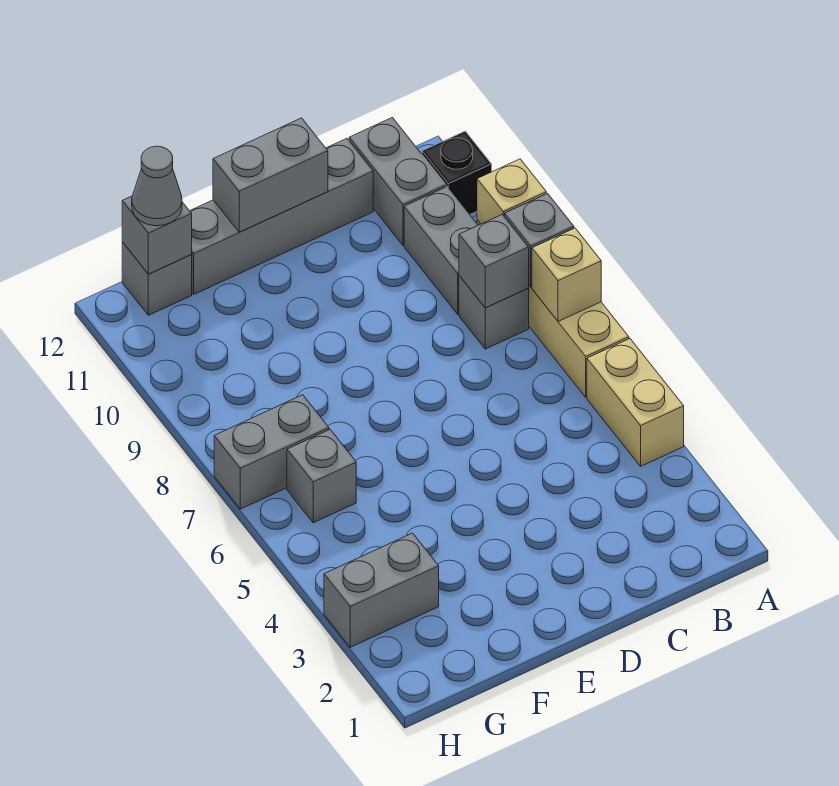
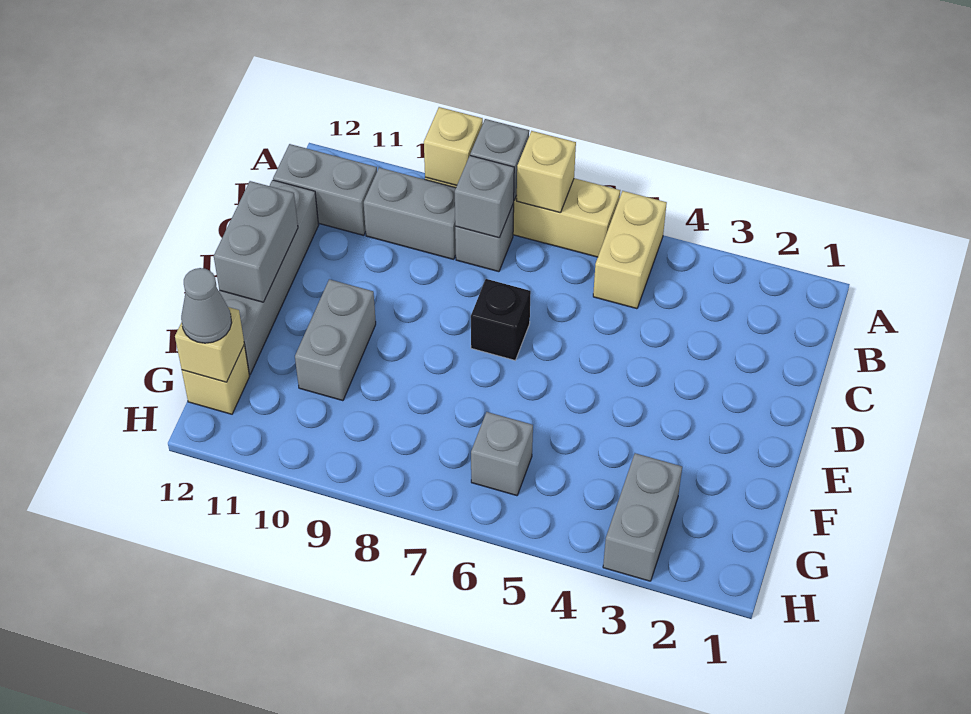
tan 1x2 brick [587,339,684,466] -> tan 1x2 brick turned to [593,191,667,309]
black 1x1 brick [422,131,492,214] -> black 1x1 brick moved to [471,279,531,360]
grey 1x2 brick [214,395,329,509] -> grey 1x2 brick moved to [295,279,376,401]
grey 1x1 brick [122,242,192,315] -> tan 1x1 brick [182,345,250,414]
grey 1x1 brick [122,196,192,274] -> tan 1x1 brick [175,307,244,382]

